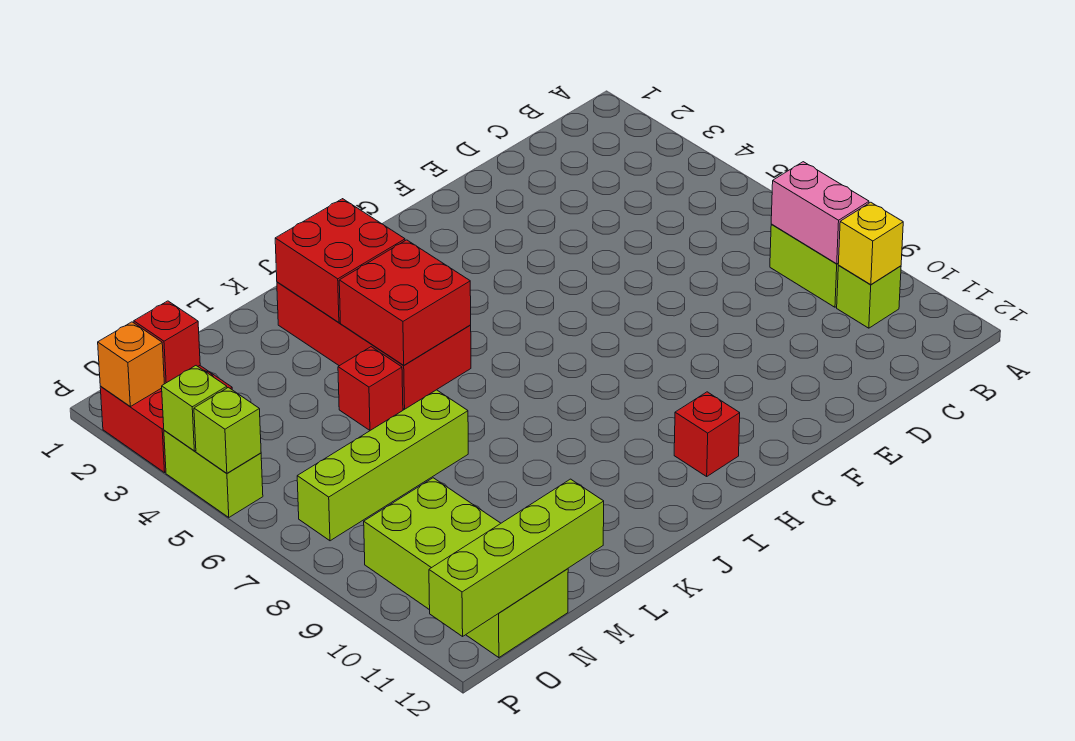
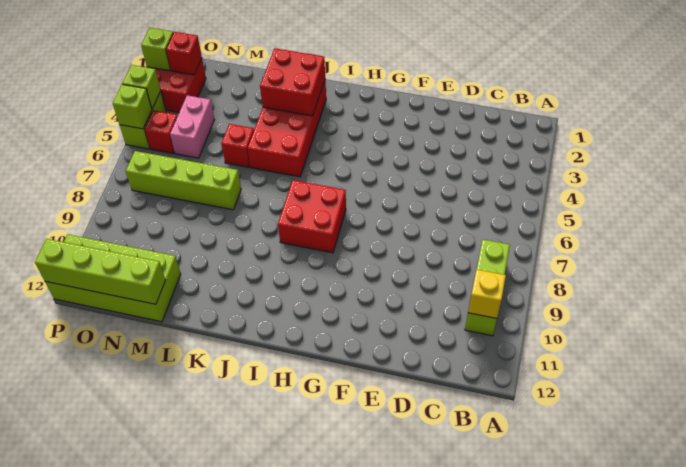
pink 1x2 brick [771,162,869,264] -> pink 1x2 brick moved to [170,95,214,158]
red 1x1 brick [674,392,740,476] -> red 1x1 brick moved to [145,110,178,154]
red 2x2 brick [339,240,471,365] -> red 2x2 brick moved to [278,180,346,253]
lime 2x4 brick [364,478,568,658] -> lime 2x4 brick turned to [45,234,181,322]
orange 1x1 brick [98,322,164,406] -> lime 1x1 brick [141,28,173,71]

